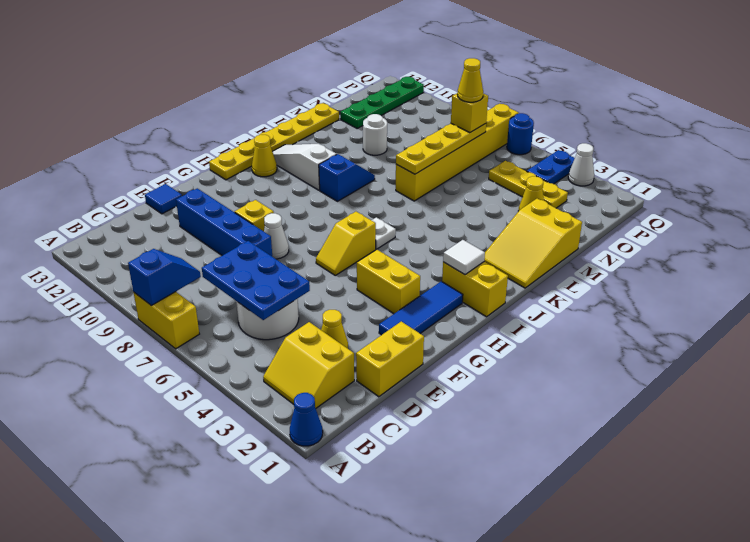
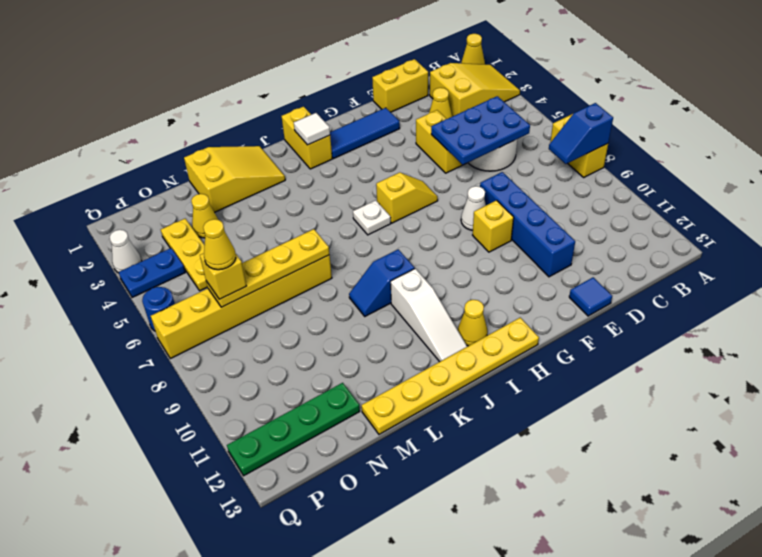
blue 1x1 cone [290,393,323,446] -> yellow 1x1 cone [461,34,485,64]
yellow 2x2 slope [263,322,354,408] -> yellow 2x3 slope [430,63,520,116]
blue 2x3 plate [202,241,310,320] -> blue 2x3 plate turned to [431,96,530,165]
yellow 1x2 brick [357,250,420,314] -> yellow 1x2 brick moved to [416,110,462,173]
white 1x1 round brick [363,114,387,155] -> none

